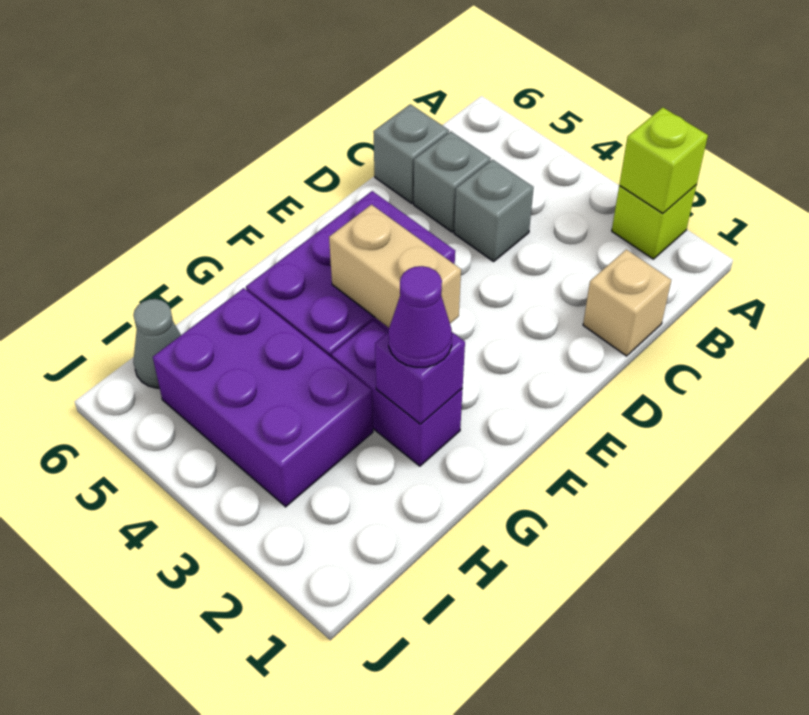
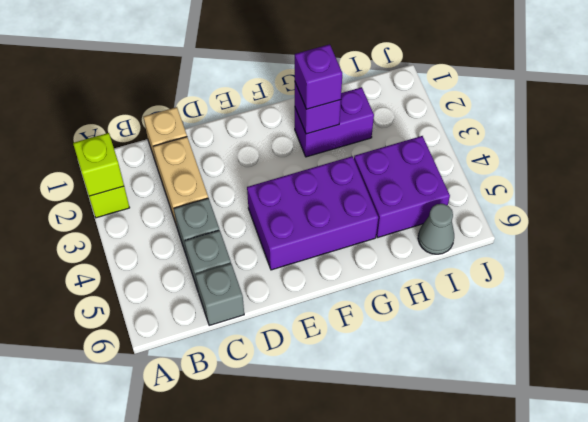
tan 1x2 brick [329,205,461,328] -> tan 1x2 brick moved to [153,137,208,226]
purple 1x2 brick [331,320,463,466] -> purple 1x2 brick turned to [294,87,374,157]
purple 1x1 cone [388,266,452,367] -> purple 1x1 brick [295,44,342,109]
purple 2x3 brick [153,288,373,507] -> purple 2x2 brick [354,136,450,238]

